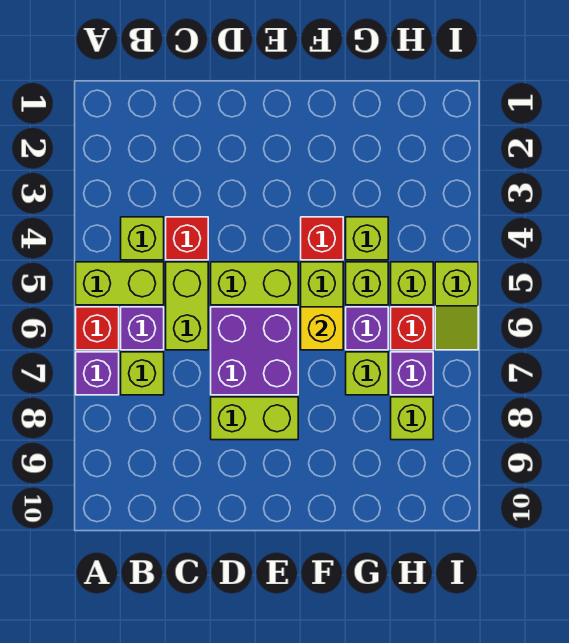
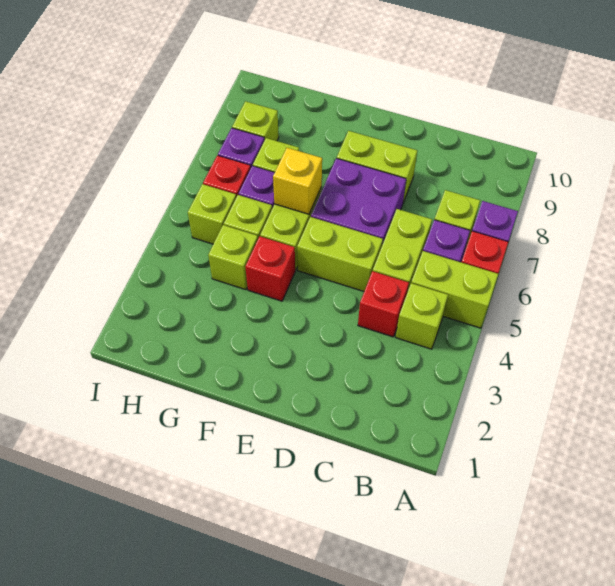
lime 1x2 slope [435,262,478,350] -> none

